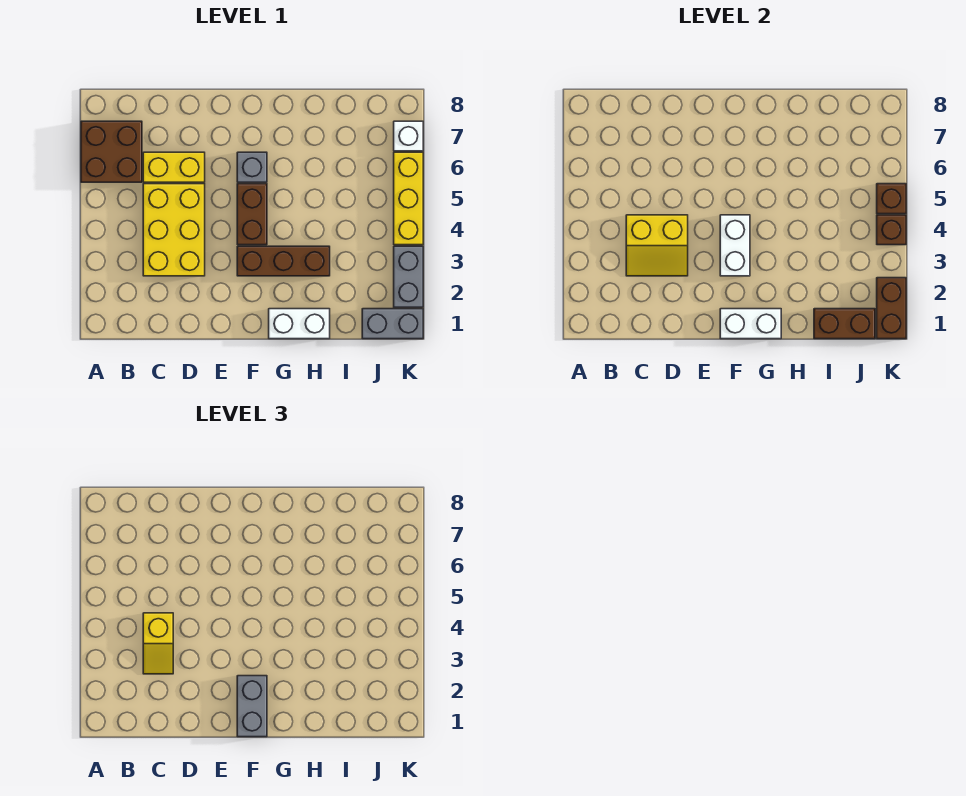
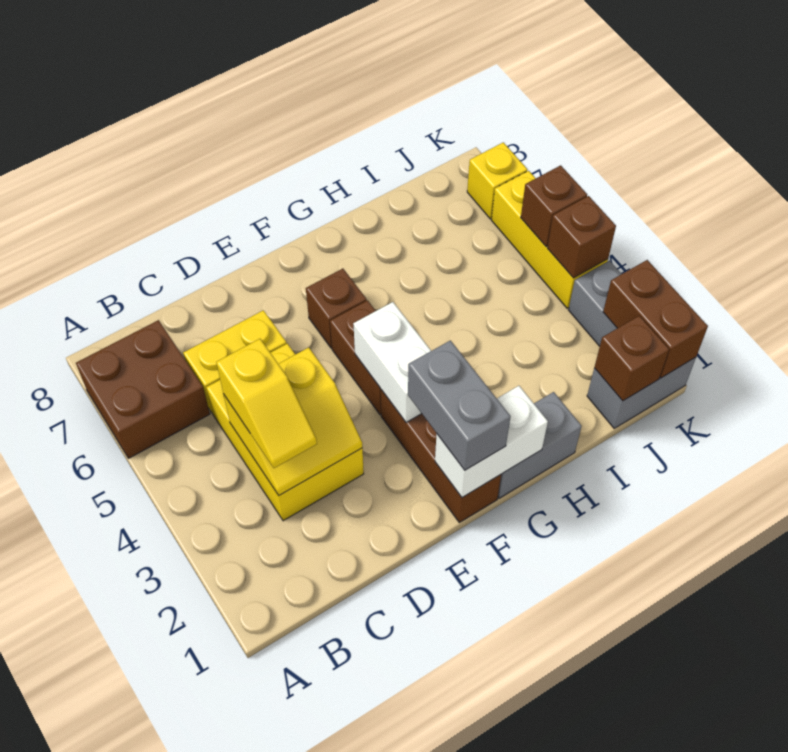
brown 1x3 brick [237,246,330,276] -> brown 1x3 brick turned to [381,390,501,522]
grey 1x1 brick [237,152,267,182] -> brown 1x1 brick [306,269,367,348]
white 1x2 brick [269,309,330,339] -> grey 1x2 brick [498,392,582,498]
brown 1x2 brick [814,309,875,339] -> brown 1x1 brick [594,316,669,401]
white 1x1 brick [394,121,423,151] -> yellow 1x1 brick [467,142,527,219]

